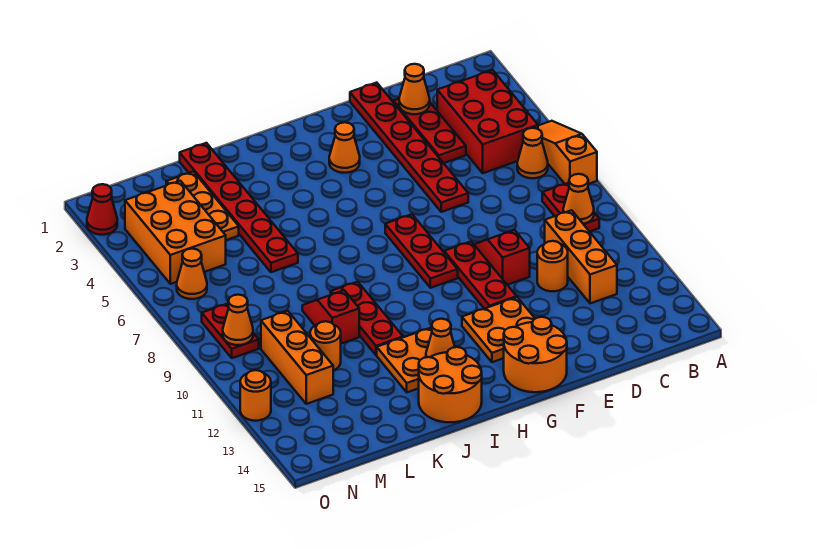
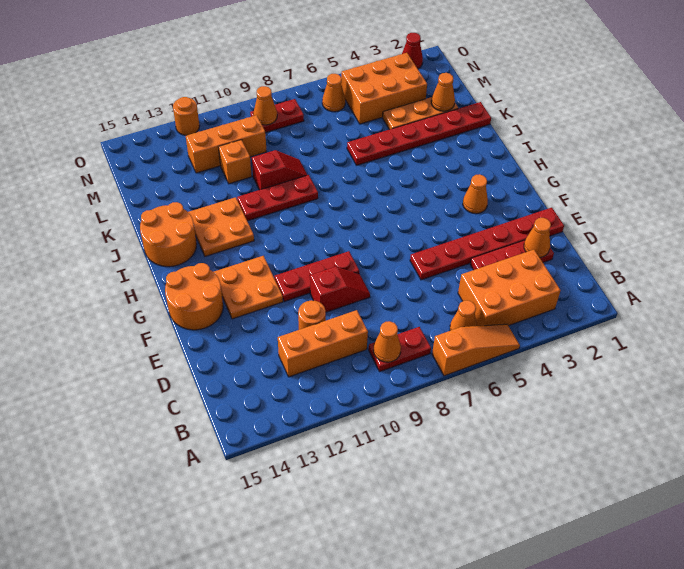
red 2x3 brick [437,70,538,173] -> orange 2x3 brick [458,250,561,326]
red 1x3 plate [385,214,458,288] -> none
orange 1x1 cone [426,319,455,357] -> orange 1x1 cone moved to [431,73,455,111]
orange 1x1 round brick [310,321,341,370] -> orange 1x1 brick [219,140,252,184]

